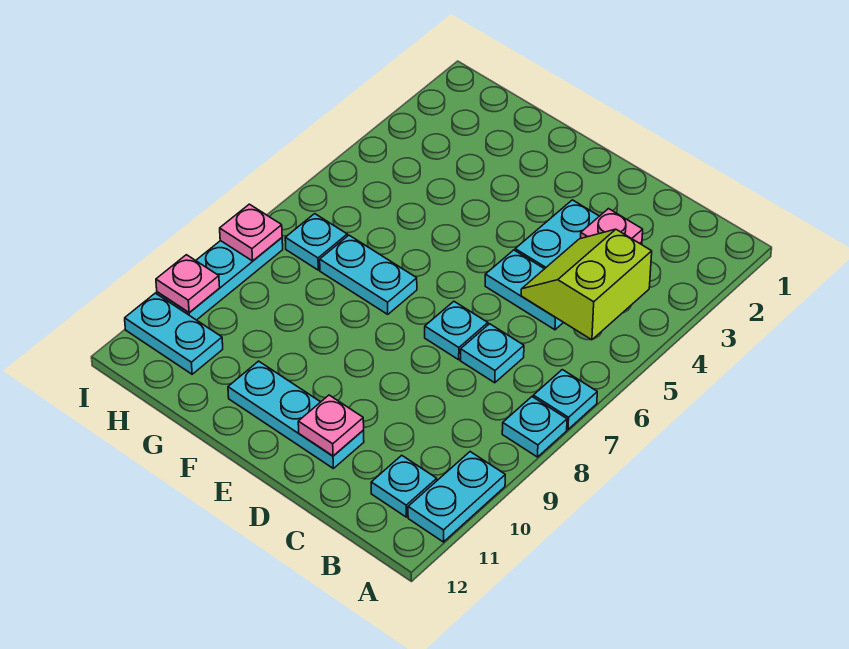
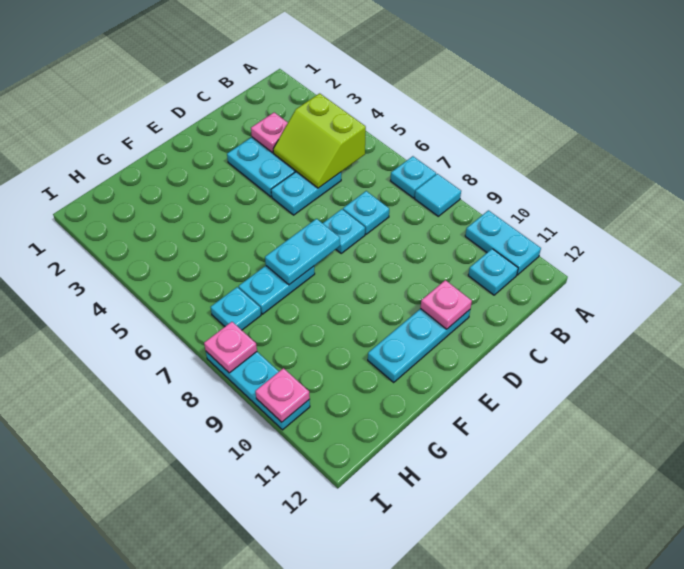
cyan 1x1 plate [502,397,567,457] -> cyan 1x1 tile [415,174,461,216]
cyan 1x2 plate [125,293,223,374] -> cyan 1x2 plate moved to [265,219,340,285]

